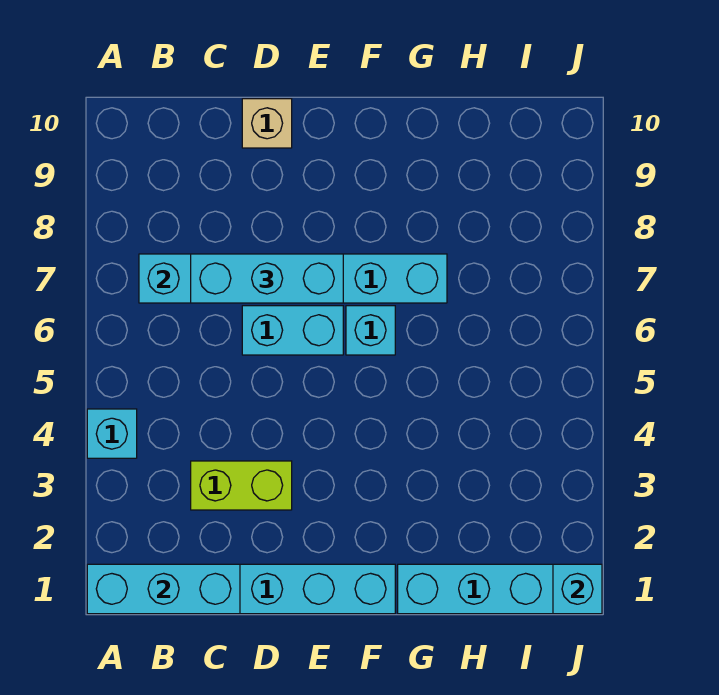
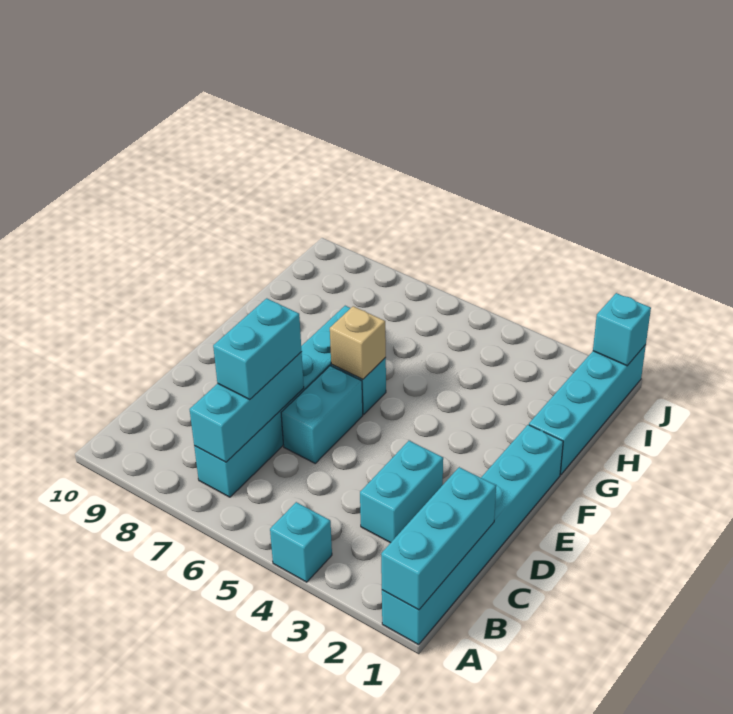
lime 1x2 brick [191,461,292,510] -> cyan 1x2 brick [360,441,443,543]
cyan 1x3 brick [191,254,343,303] -> cyan 1x2 brick [213,298,302,399]
tan 1x1 brick [242,99,292,148] -> tan 1x1 brick moved to [330,306,386,379]

